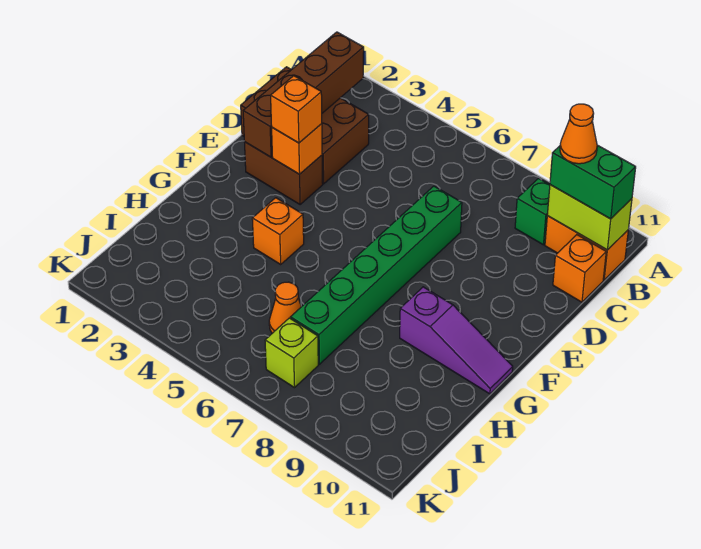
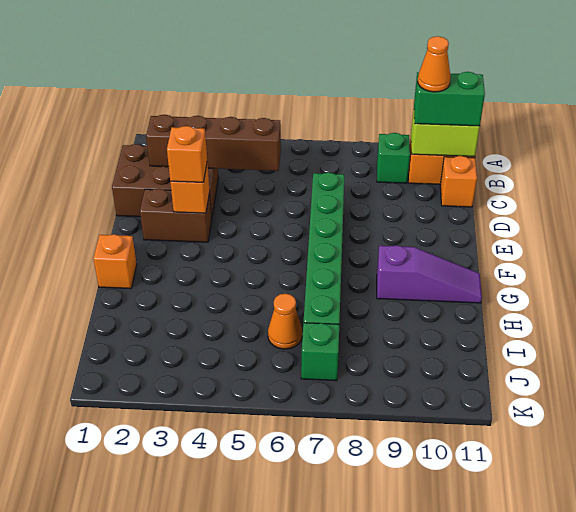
brown 1x4 brick [243,32,364,157] -> brown 1x4 brick turned to [146,115,281,171]
orange 1x1 brick [252,198,304,264] -> orange 1x1 brick moved to [93,234,137,289]
lime 1x1 brick [265,318,318,388] -> green 1x1 brick [301,323,339,381]

